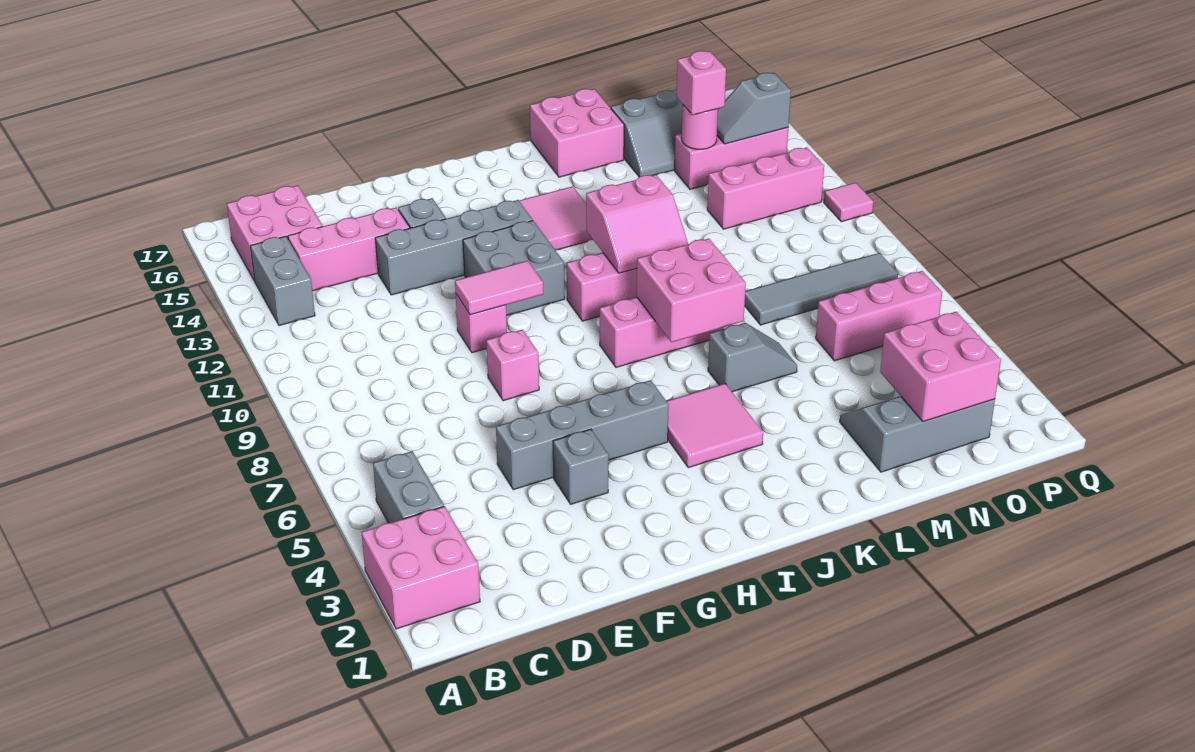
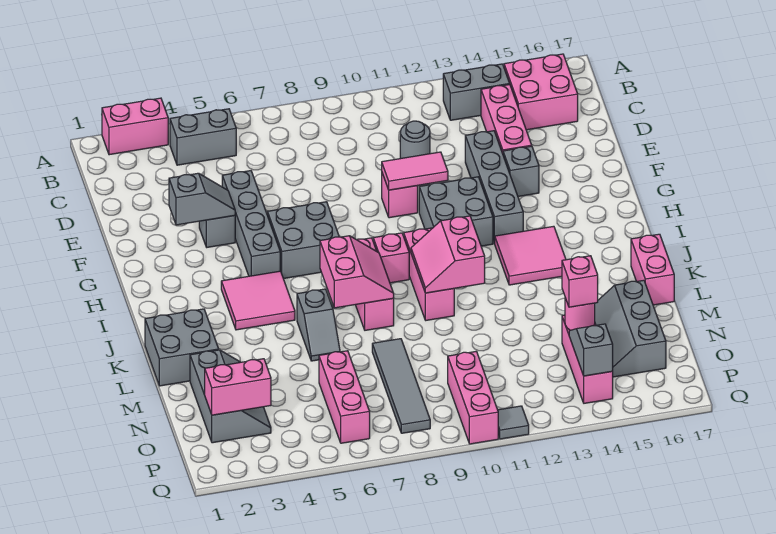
pink 2x2 brick [362,506,480,629] -> pink 1x2 brick [102,98,168,155]
none -> grey 1x1 round brick [400,121,430,159]
none -> grey 1x2 slope [169,173,235,225]
pink 1x1 brick [486,330,539,401] -> pink 1x1 brick moved to [373,233,409,283]
pink 1x2 tile [455,261,543,315] -> pink 1x2 tile turned to [382,152,448,190]
none -> grey 2x2 brick [267,202,339,279]
pink 2x2 brick [637,239,746,342] -> pink 2x2 slope [320,236,394,308]
none -> grey 2x2 brick [145,309,219,386]
pink 2x2 brick [530,89,624,177] -> pink 1x2 brick [631,234,674,305]
pink 2x2 brick [880,312,1001,422] -> pink 1x2 brick [205,359,271,415]
pink 1x3 brick [707,148,824,229] -> pink 1x3 brick moved to [448,351,498,444]
pink 1x1 tile [824,183,873,222] -> grey 1x1 tile [498,406,529,439]

